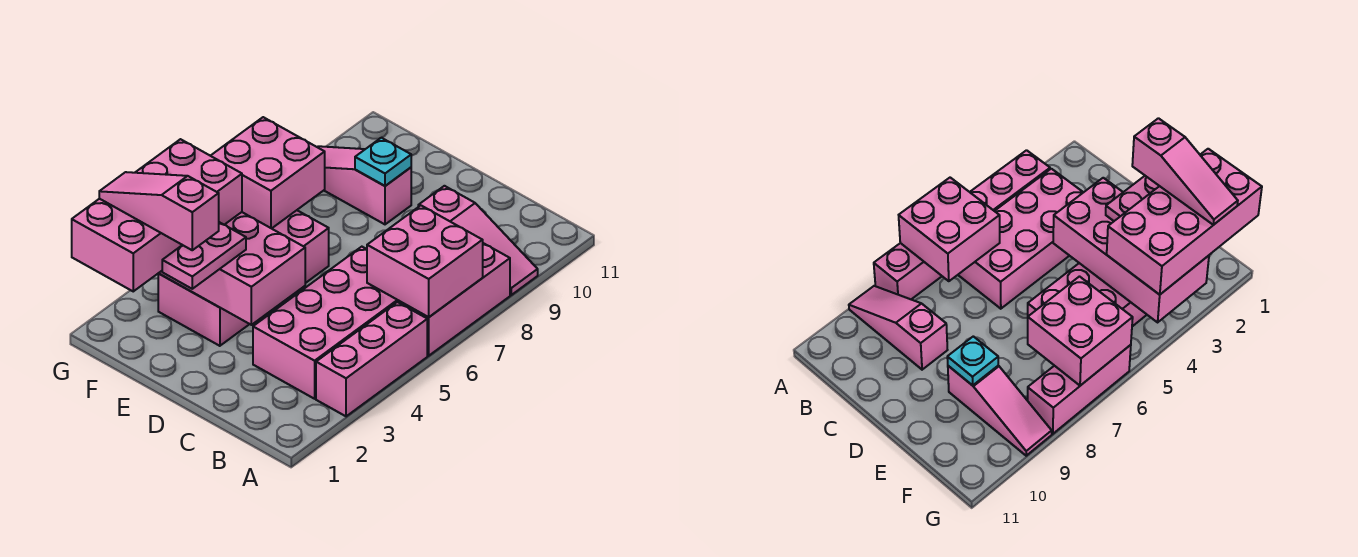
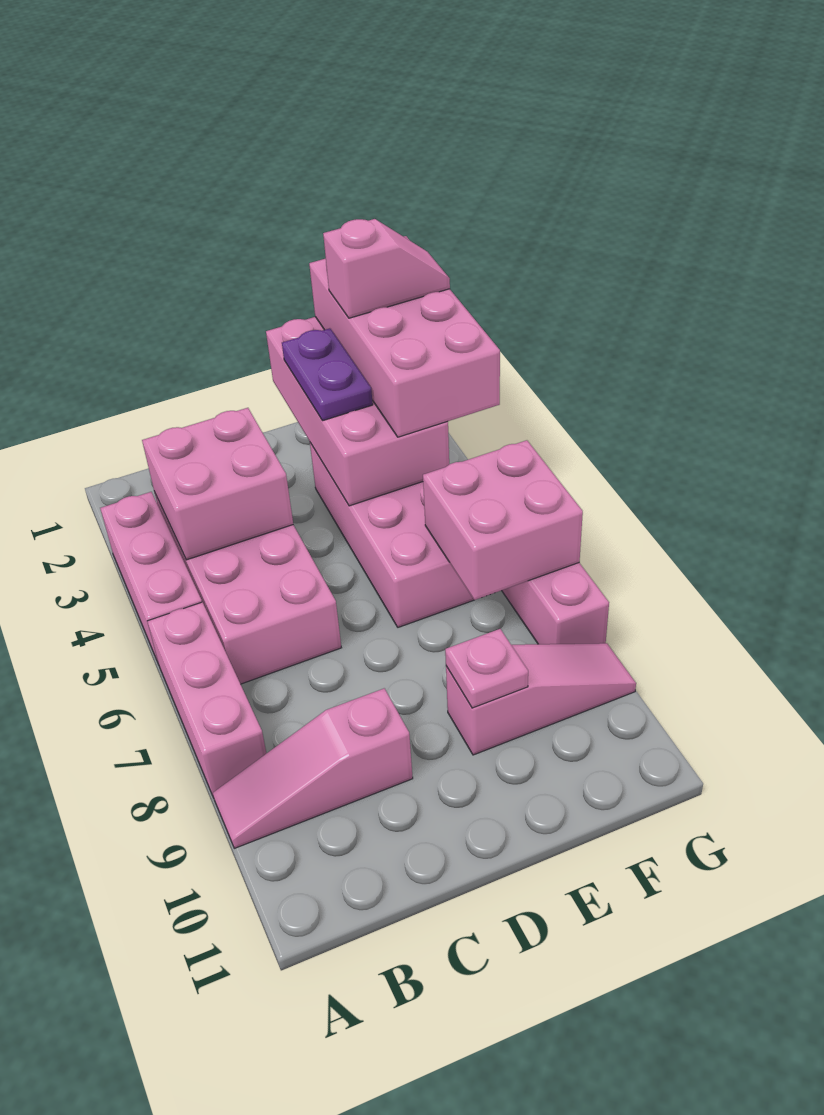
pink 2x2 brick [367,206,483,317] -> pink 2x2 brick moved to [142,408,293,560]
pink 2x4 brick [159,212,305,325] -> pink 2x4 brick turned to [266,317,449,506]
pink 1x2 plate [162,222,246,289] -> purple 1x2 plate [282,328,373,421]
pink 1x3 slope [99,172,219,250] -> pink 1x2 slope [323,219,450,318]
cyan 1x1 plate [355,138,411,186] -> pink 1x1 plate [445,629,528,708]

